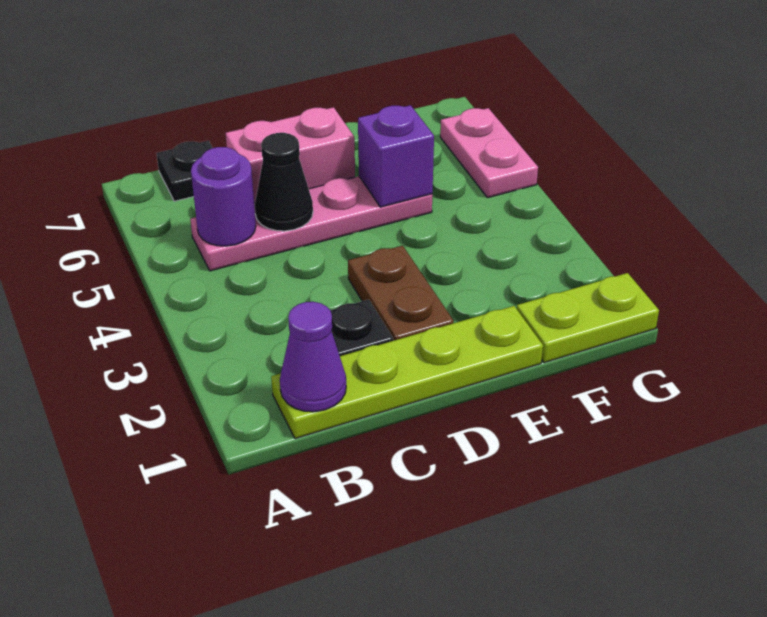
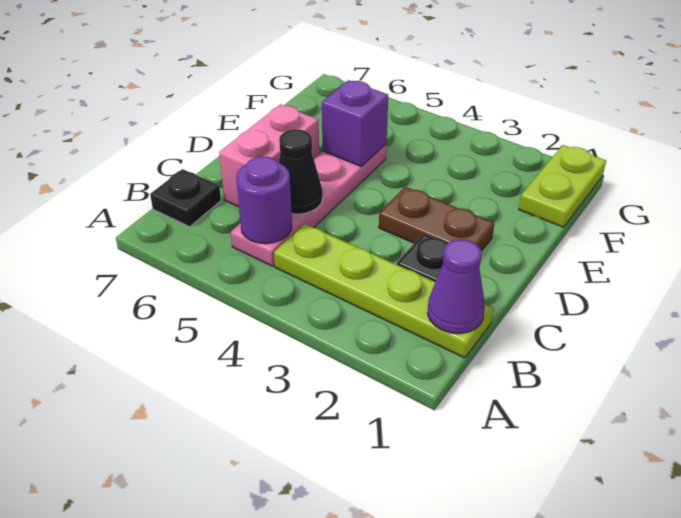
lime 1x4 plate [271,306,543,439] -> lime 1x4 plate turned to [274,224,493,358]
pink 1x2 plate [440,108,538,198] -> none

